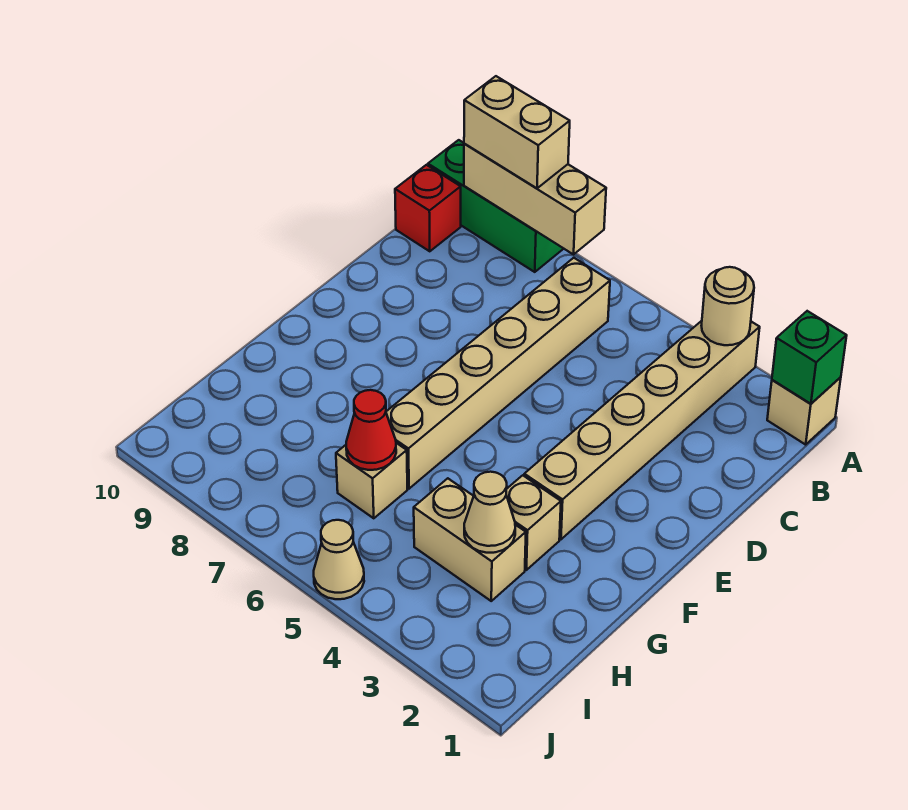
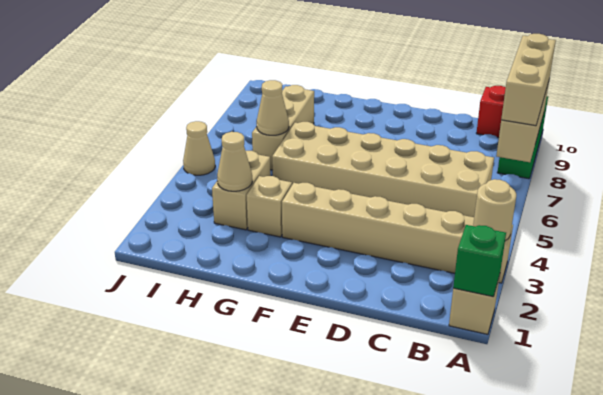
tan 1x2 brick [464,76,570,188] -> tan 1x3 brick [501,34,556,126]
tan 1x6 brick [386,258,610,489] -> tan 2x6 brick [272,122,494,217]
tan 1x1 brick [336,443,407,518] -> tan 1x3 brick [252,85,314,170]
red 1x1 cone [346,390,396,470] -> tan 1x1 cone [257,80,289,135]

